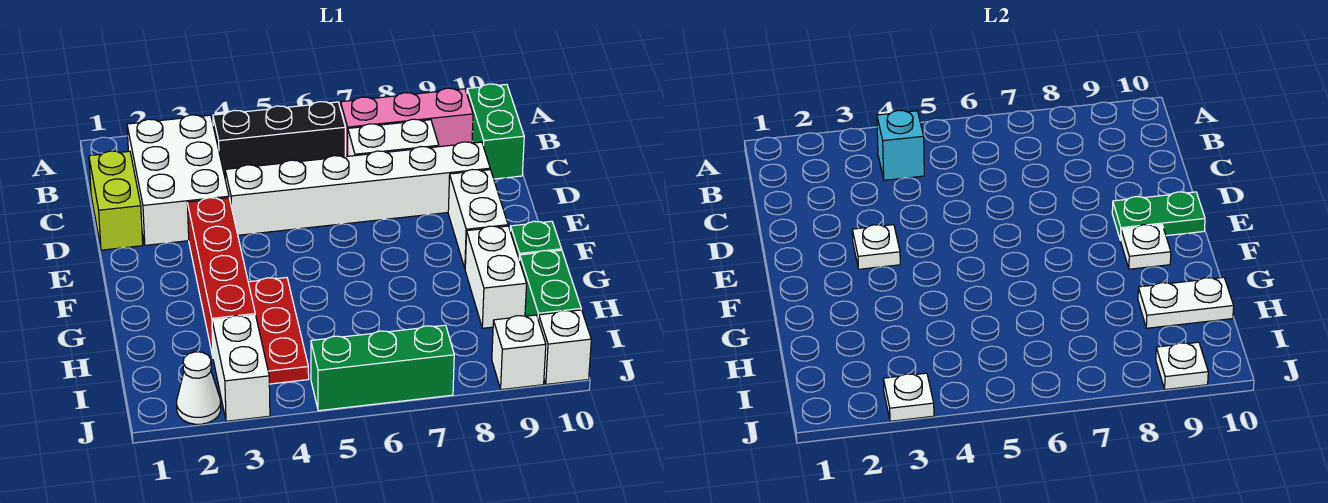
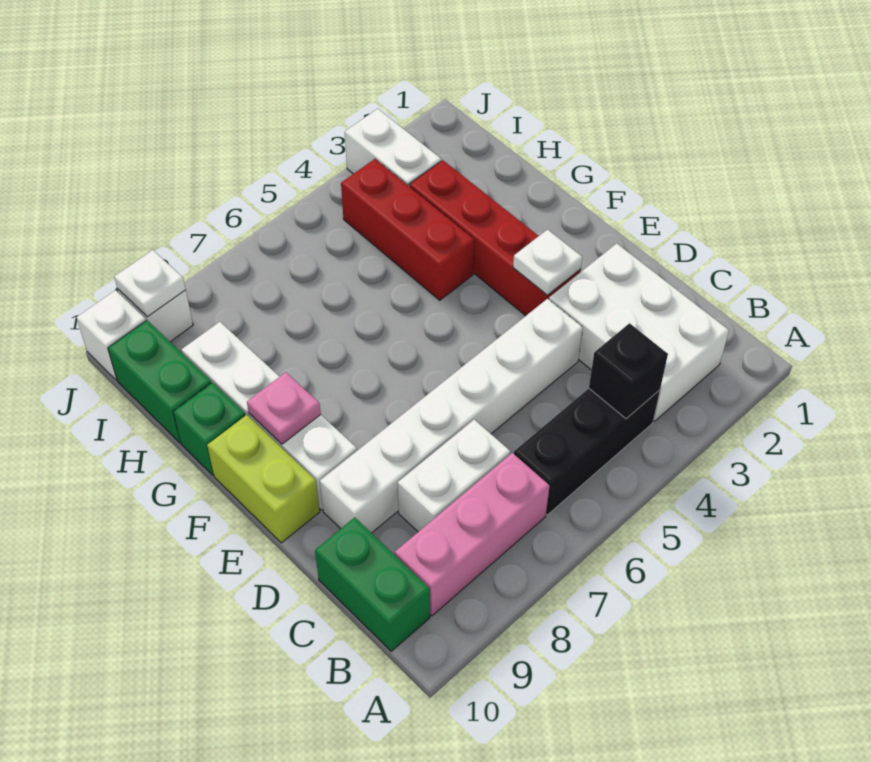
cyan 1x1 brick [877,110,924,180] -> black 1x1 brick [589,323,668,419]
lime 1x2 brick [89,151,143,250] -> lime 1x2 brick moved to [207,415,320,543]
green 1x2 plate [1112,192,1205,240] -> none
white 1x1 plate [1121,225,1171,269] -> pink 1x1 plate [247,372,321,444]
red 1x3 plate [248,278,309,384] -> red 1x3 brick [341,159,474,300]
white 1x2 plate [1138,277,1234,328] -> none
white 1x1 cone [177,352,221,424] -> none
white 1x1 plate [883,373,934,421] -> none
green 1x3 brick [311,325,454,411] -> none

